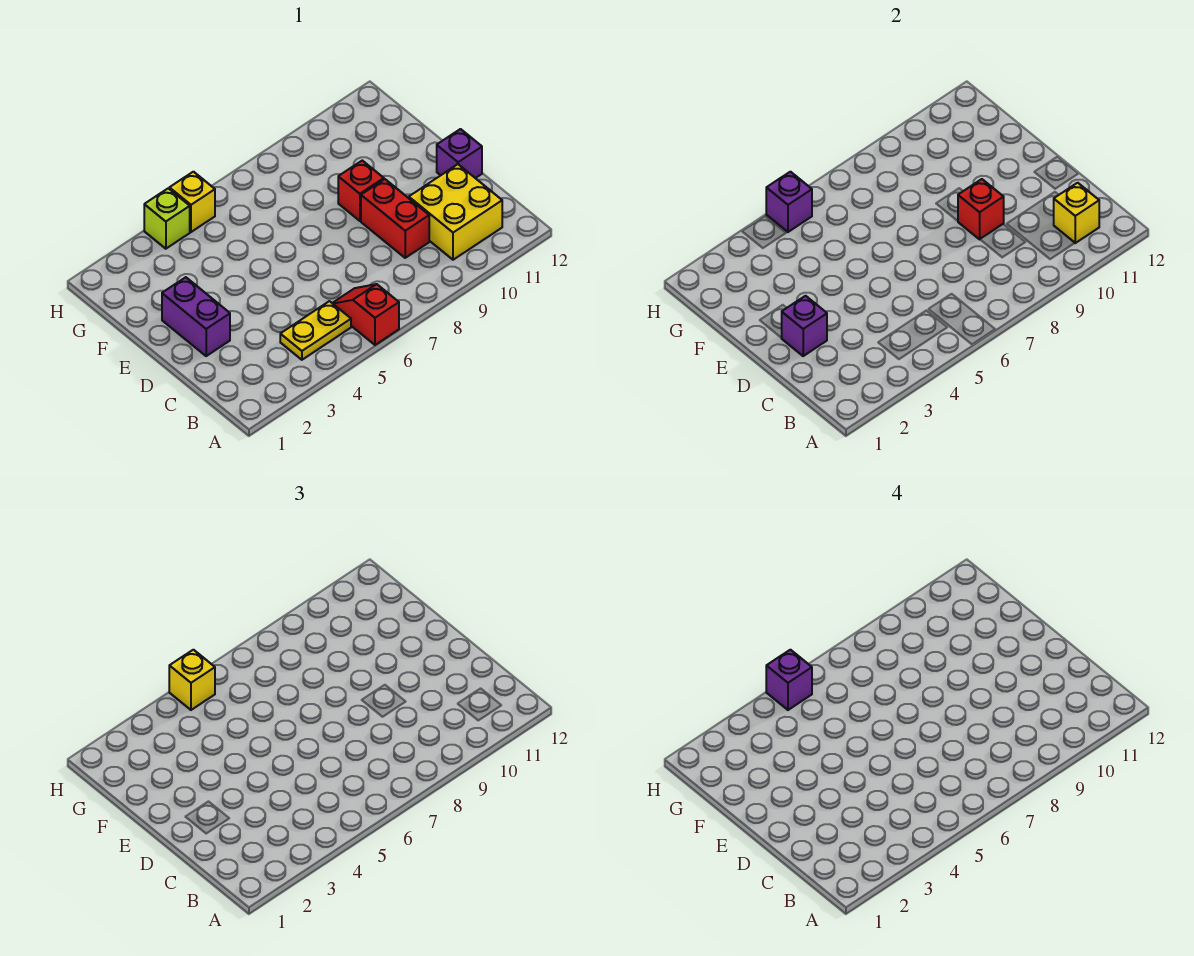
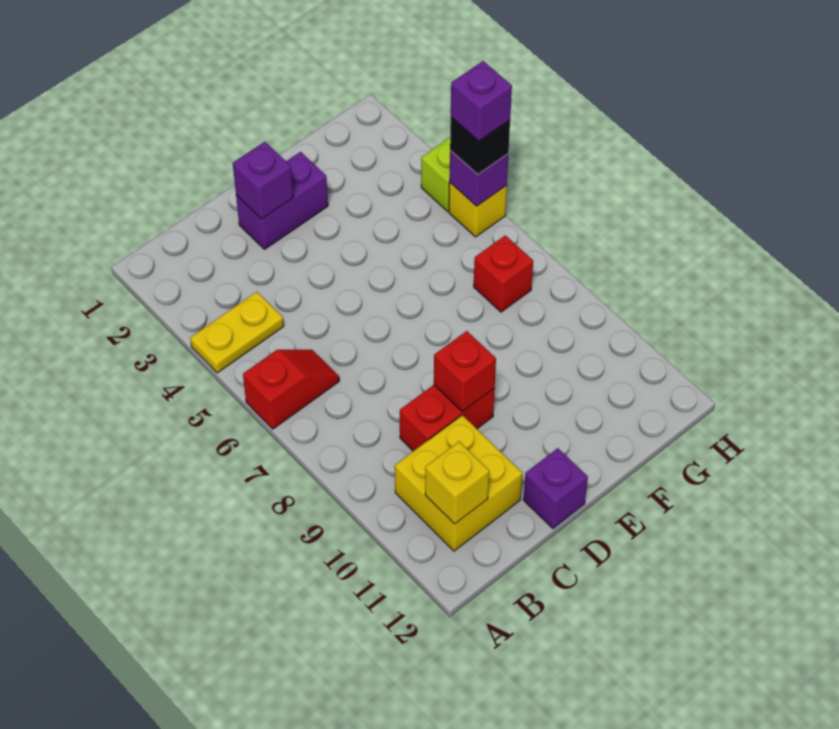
yellow 1x2 plate [280,301,351,360] -> yellow 1x2 plate turned to [190,292,284,373]
red 1x1 brick [338,161,384,221] -> red 1x1 brick moved to [474,235,533,312]
yellow 1x1 brick [169,650,215,710] -> black 1x1 brick [450,117,510,174]

